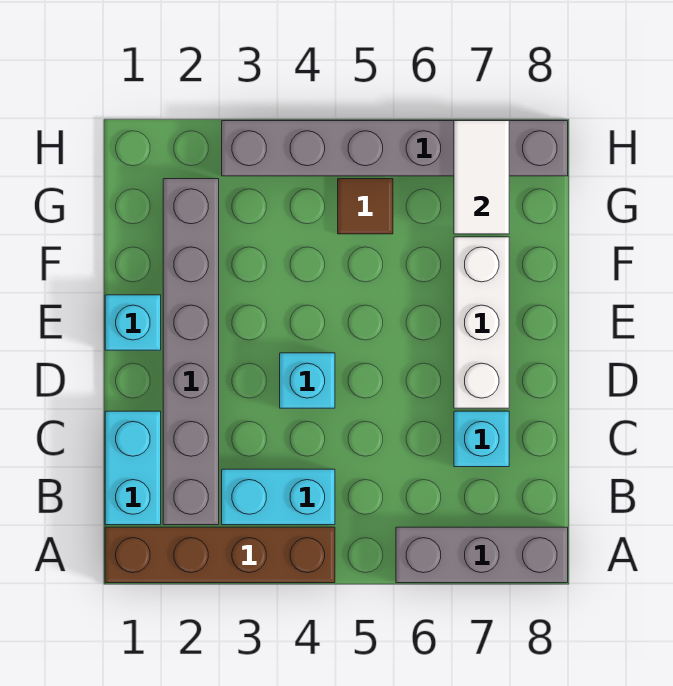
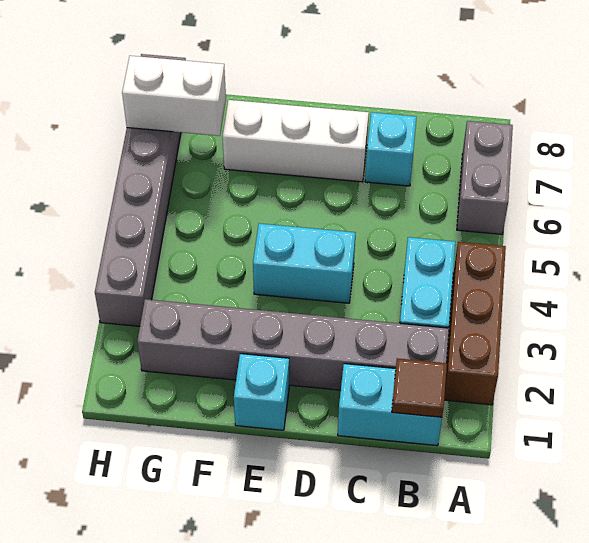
brown 1x4 brick [105,527,335,583] -> brown 1x3 brick [444,242,506,405]
grey 1x3 brick [396,527,568,583] -> grey 1x2 brick [457,121,513,234]
cyan 1x1 brick [280,353,335,408] -> cyan 1x2 brick [253,223,355,303]
brown 1x1 tile [338,179,393,234] -> brown 1x1 tile moved to [392,358,447,417]
white 1x2 tile [454,121,509,234] -> white 1x2 brick [122,56,226,136]

